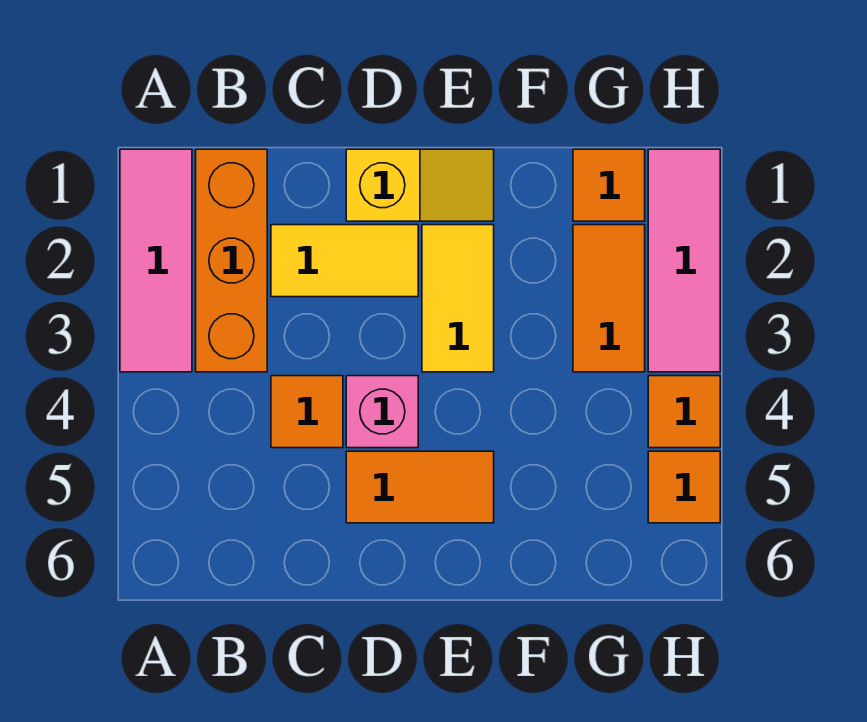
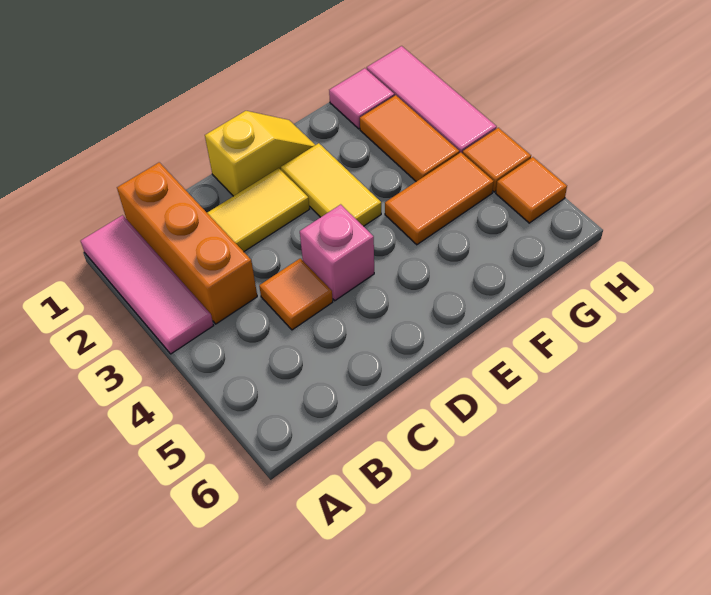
orange 1x2 tile [346,451,494,523] -> orange 1x2 tile moved to [385,152,494,245]
orange 1x1 tile [573,149,645,221] -> pink 1x1 tile [329,68,394,129]

